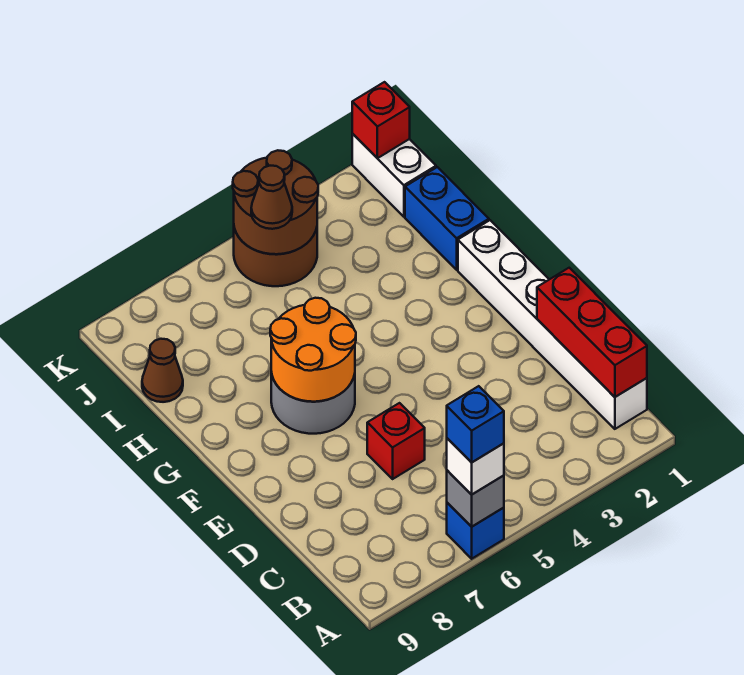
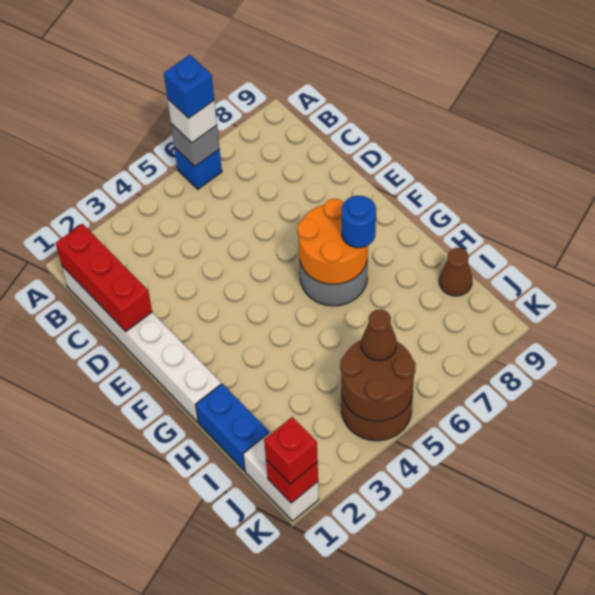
red 1x1 brick [367,403,425,479] -> red 1x1 brick moved to [264,417,318,484]
none -> blue 1x1 round brick [342,196,376,248]

